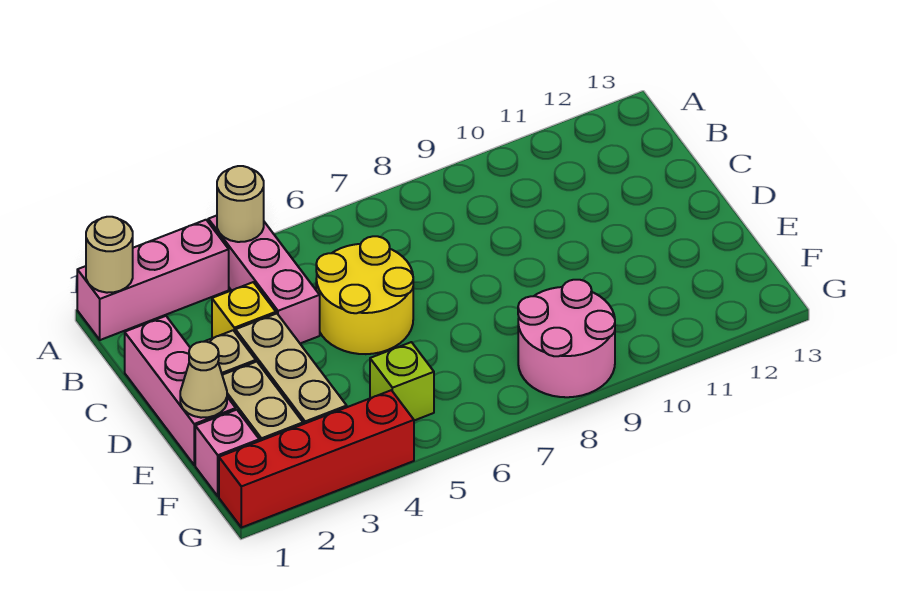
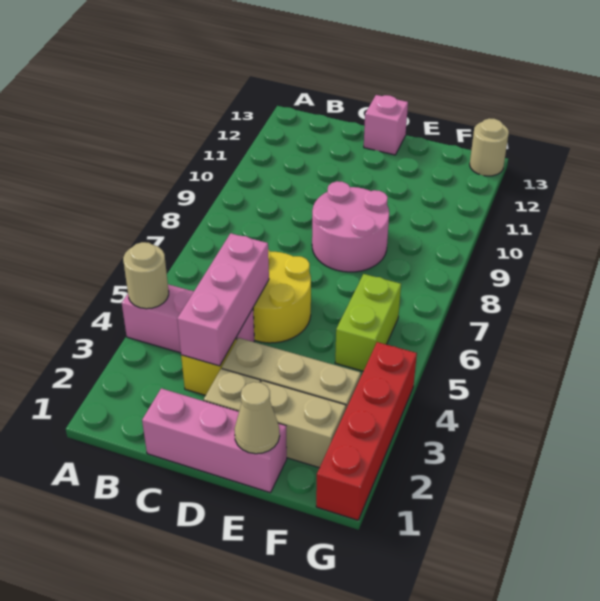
pink 1x3 brick [77,220,229,340] -> pink 1x3 brick moved to [177,233,269,366]
tan 1x1 round brick [86,217,133,293] -> tan 1x1 round brick moved to [470,118,509,176]
pink 1x1 brick [195,410,259,496] -> pink 1x1 brick moved to [364,95,408,155]
lime 1x1 brick [370,342,434,420] -> lime 1x2 brick [335,274,401,371]
pink 2x2 round brick [518,280,615,397] -> pink 2x2 round brick moved to [312,181,389,272]

